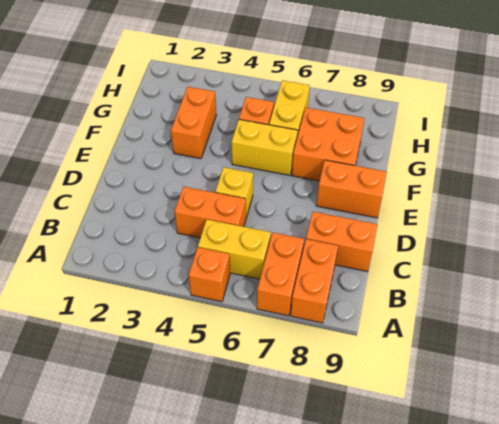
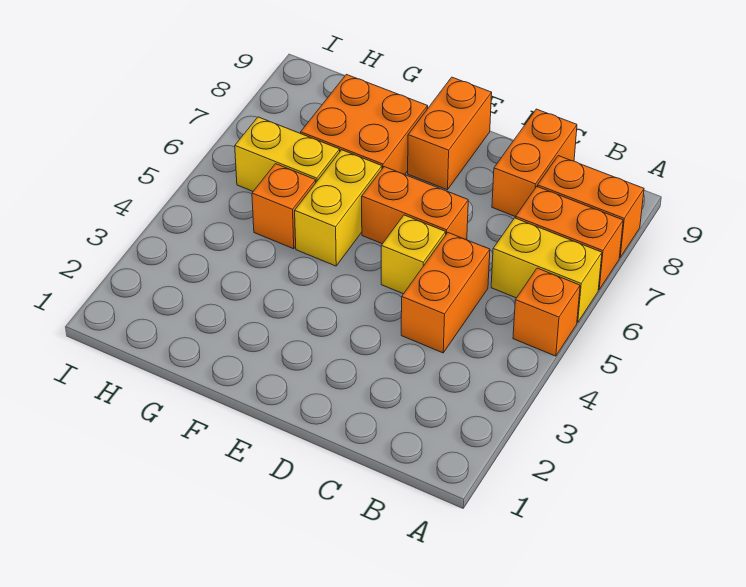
yellow 1x2 brick [198,220,271,279] -> yellow 1x2 brick turned to [491,218,602,323]
orange 1x2 brick [171,87,216,159] -> orange 1x2 brick moved to [362,167,468,244]

